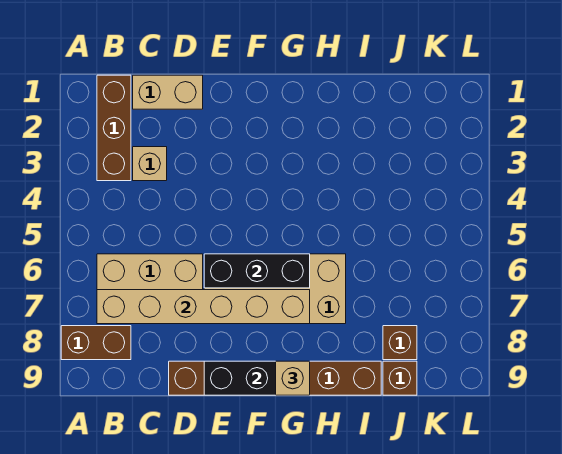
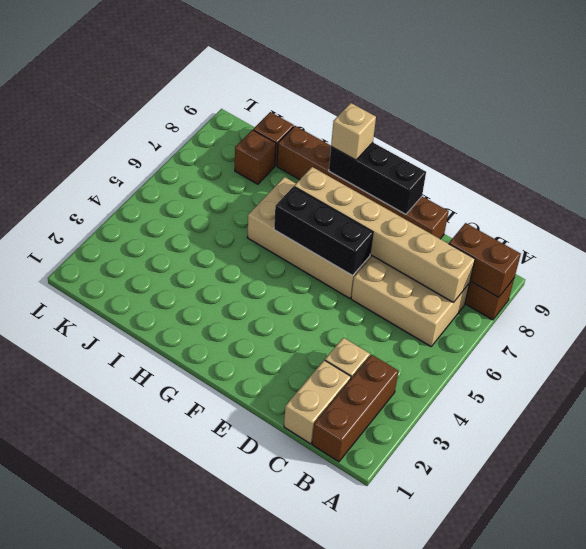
none -> brown 1x2 brick [449,223,521,297]
tan 1x2 brick [133,75,203,109] -> tan 1x2 brick turned to [284,360,351,444]

